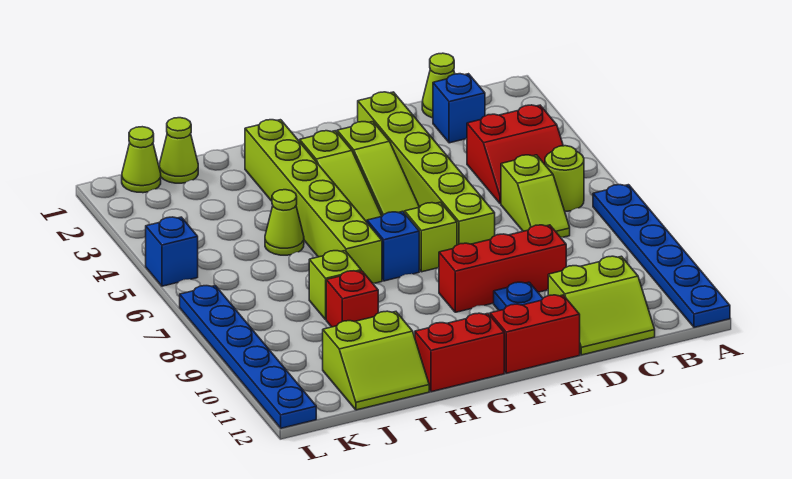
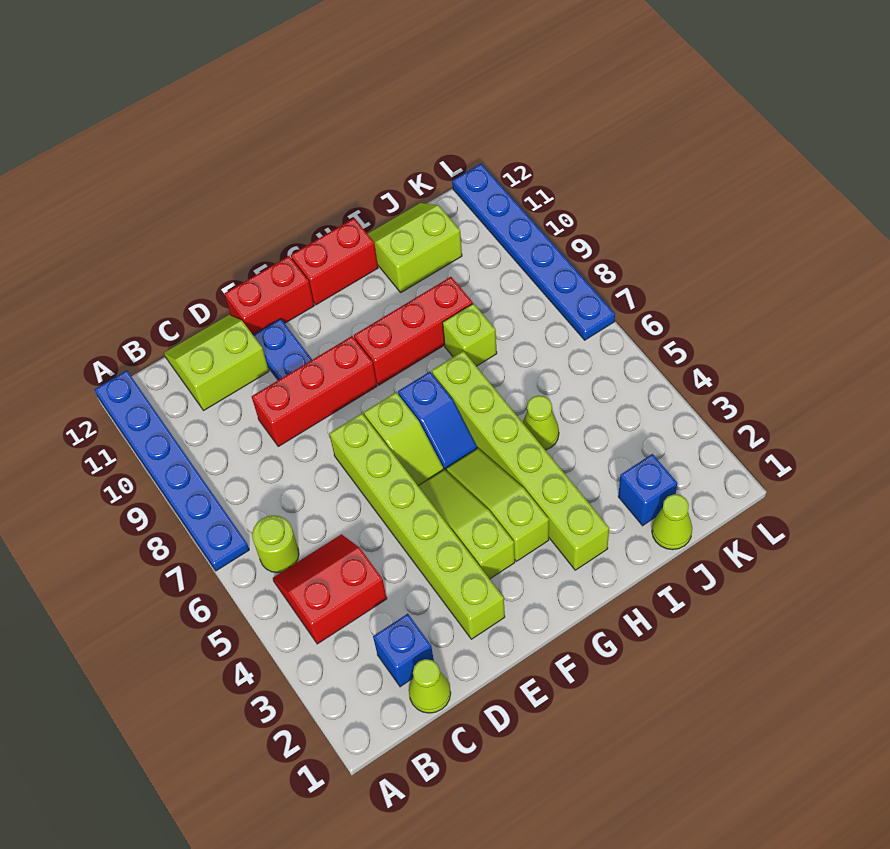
lime 1x2 slope [501,155,570,237] -> none
red 1x1 brick [326,271,378,327] -> red 1x3 brick [354,277,473,385]
lime 1x1 cone [122,127,161,193] -> none
blue 1x1 brick [146,217,198,286] -> blue 1x1 brick moved to [618,454,677,526]

